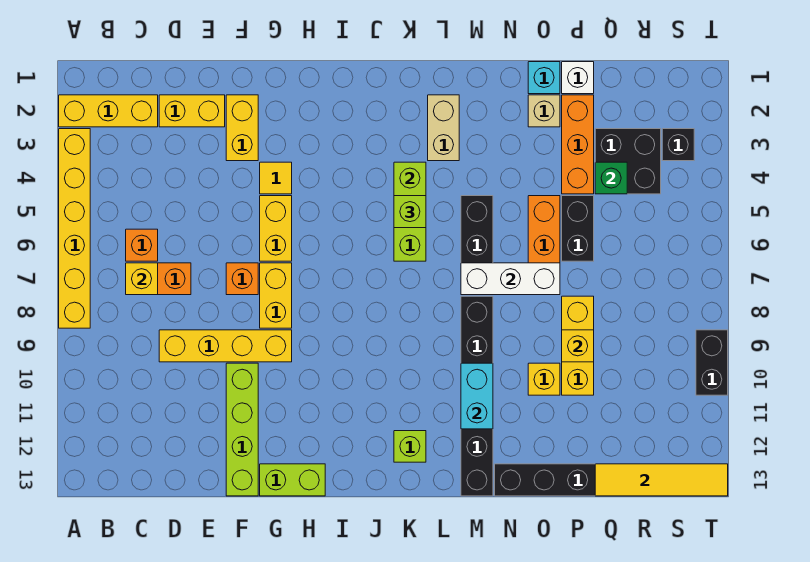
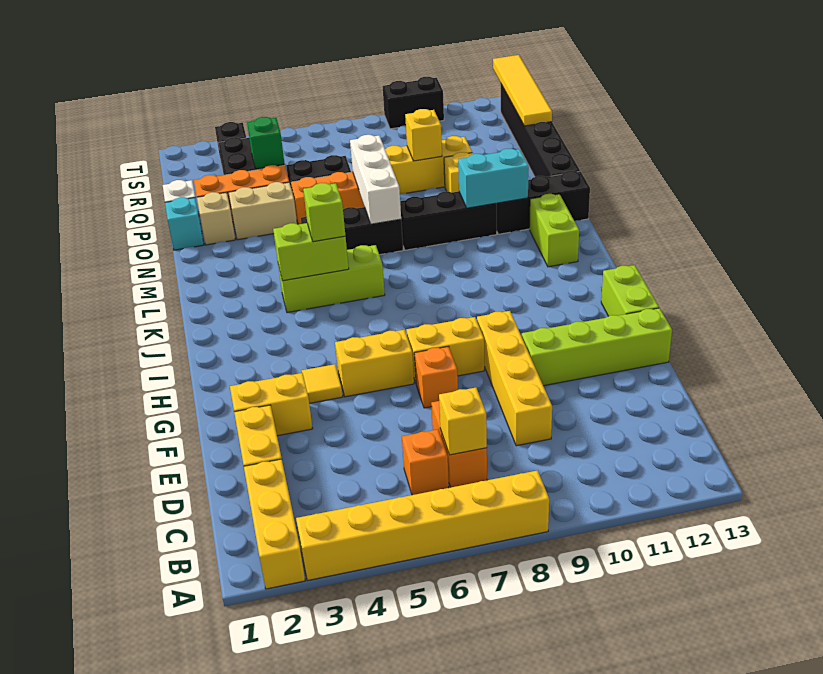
lime 1x1 brick [394,431,426,462] -> lime 1x2 brick [529,194,579,267]
tan 1x2 brick [428,95,459,161] -> tan 1x2 brick moved to [228,182,297,240]

